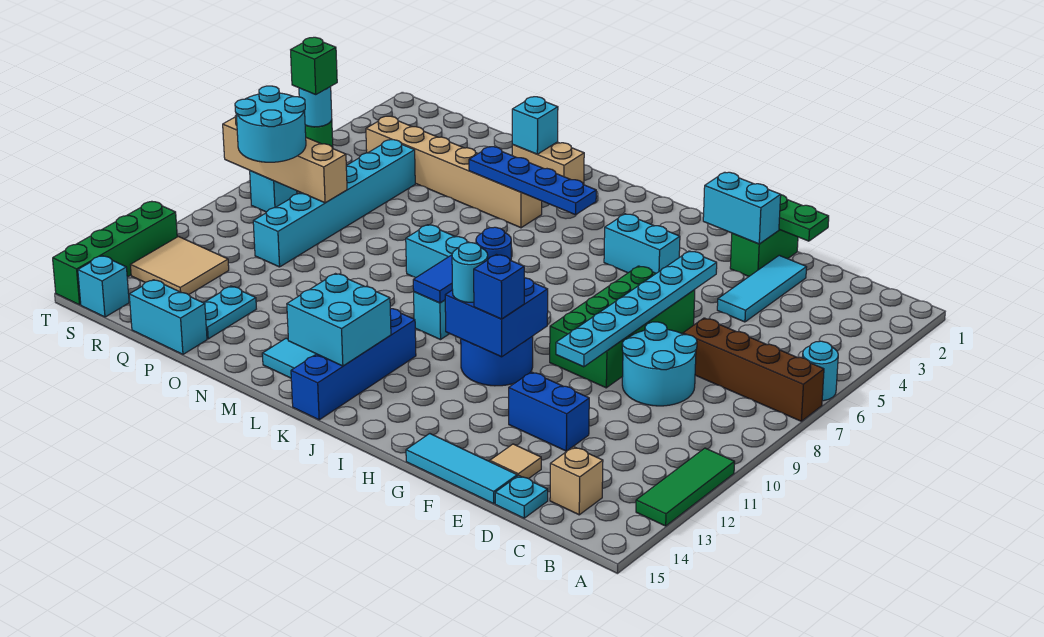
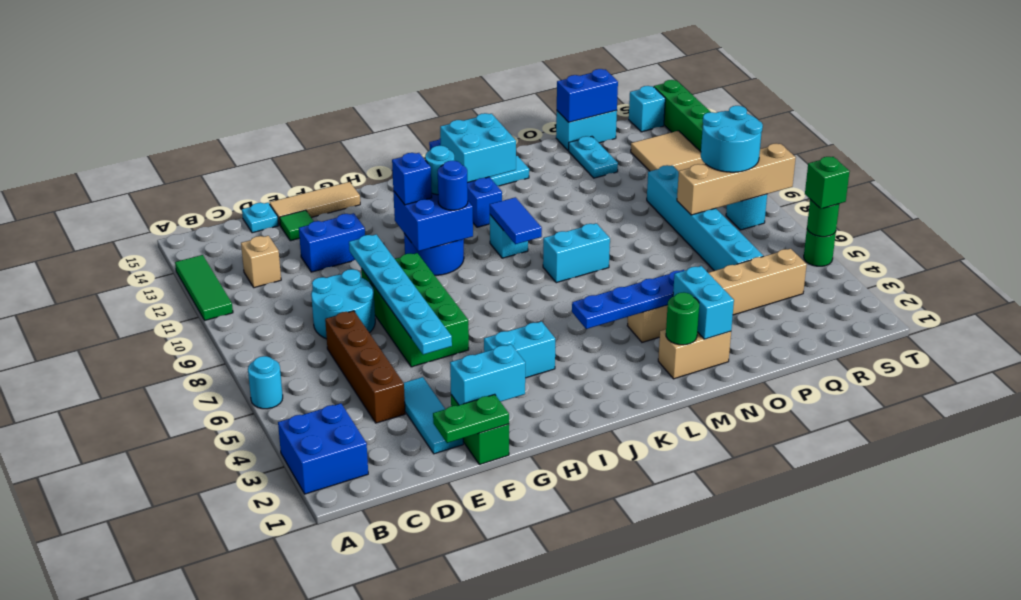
none -> blue 2x2 brick [278,403,368,494]
brown 1x4 brick [683,318,824,421] -> brown 1x4 brick turned to [325,311,405,423]
tan 1x1 brick [550,447,603,515] -> tan 1x1 brick moved to [241,236,281,288]
tan 1x1 tile [490,444,541,479] -> green 1x1 tile [280,210,314,241]
cyan 1x3 tile [406,434,517,504] -> tan 1x3 tile [270,182,360,225]
none -> green 1x1 round brick [666,292,699,345]
cyan 1x1 brick [512,97,558,154] -> cyan 1x2 brick [673,266,734,339]
none -> blue 1x2 brick [557,69,618,122]
cyan 1x1 round brick [299,87,332,127] -> green 1x1 round brick [807,199,839,237]

